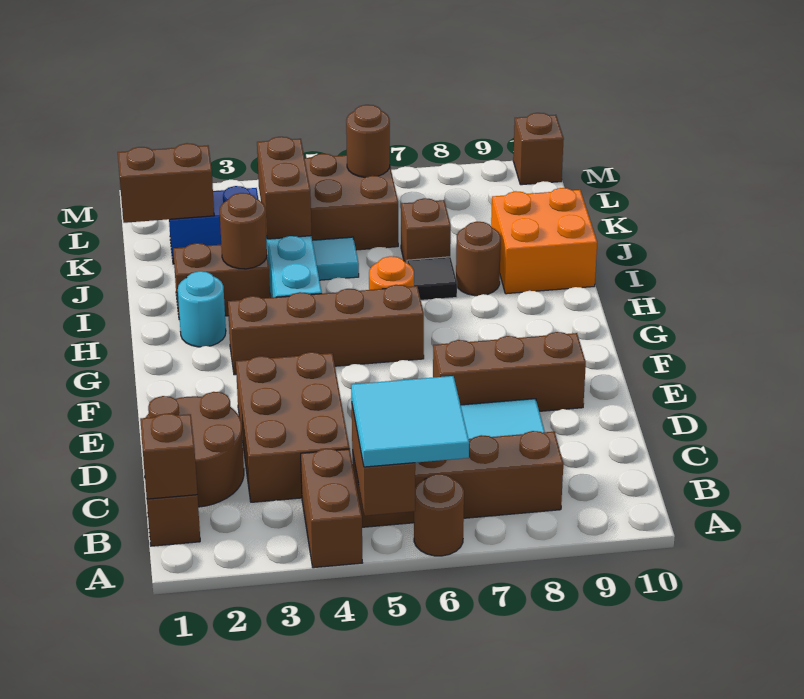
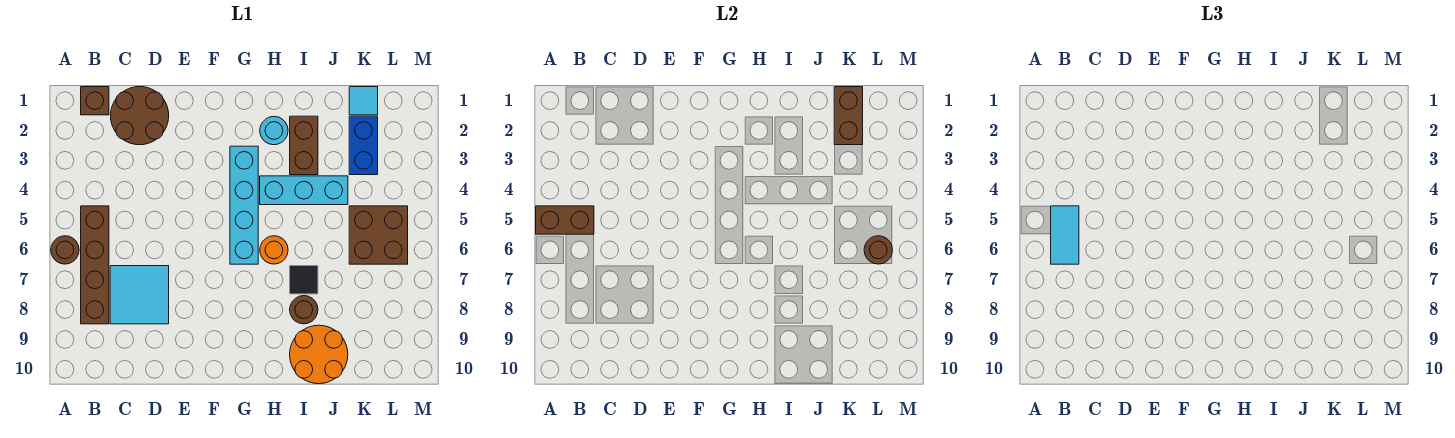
brown 1x2 brick [301,449,362,568] -> none
cyan 2x2 tile [351,376,469,467] -> cyan 1x2 tile [1051,206,1079,264]
brown 1x1 brick [140,414,197,499] -> none
brown 2x3 brick [236,352,350,502] -> none
brown 1x3 brick [433,332,586,411] -> none
brown 1x4 brick [228,285,424,375] -> cyan 1x4 brick [230,146,258,264]
brown 1x1 round brick [220,193,267,269] -> none
orange 2x2 brick [491,188,597,294] -> orange 2x2 round brick [290,325,348,384]
brown 1x2 brick [257,137,312,239] -> none
cyan 1x1 tile [312,237,359,280] -> cyan 1x1 tile moved to [349,87,378,115]
brown 1x1 brick [401,198,451,263] -> none
brown 1x1 brick [513,113,564,185] -> none

